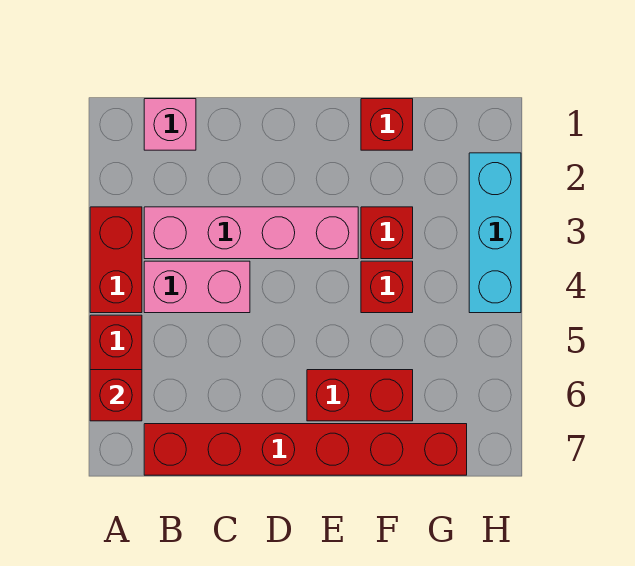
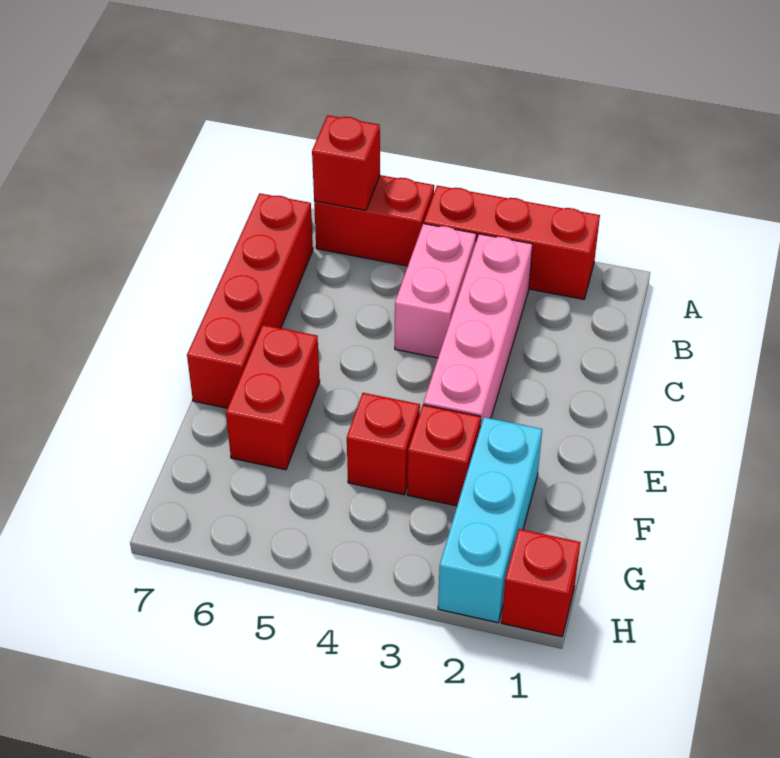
red 1x2 brick [90,207,142,313] -> red 1x3 brick [424,186,600,299]
pink 1x1 brick [144,99,196,150] -> none
red 1x6 brick [144,424,467,475] -> red 1x4 brick [187,193,313,408]
red 1x1 brick [361,99,413,150] -> red 1x1 brick moved to [501,529,580,637]
cyan 1x3 brick [469,153,521,313] -> cyan 1x3 brick turned to [438,417,542,623]

